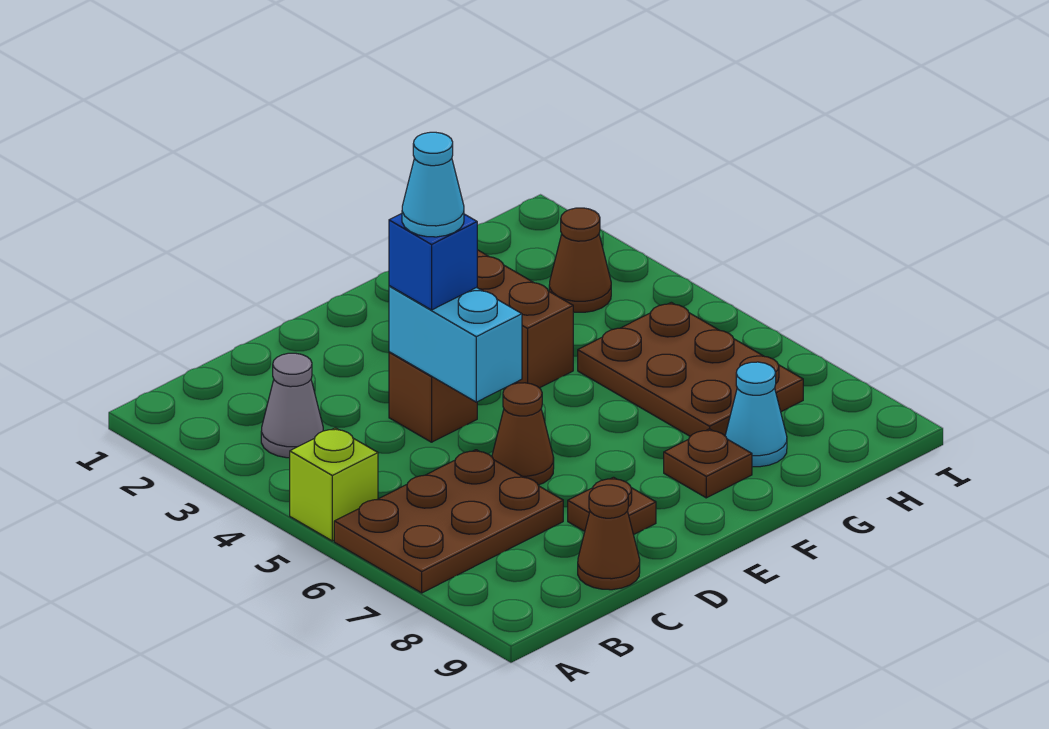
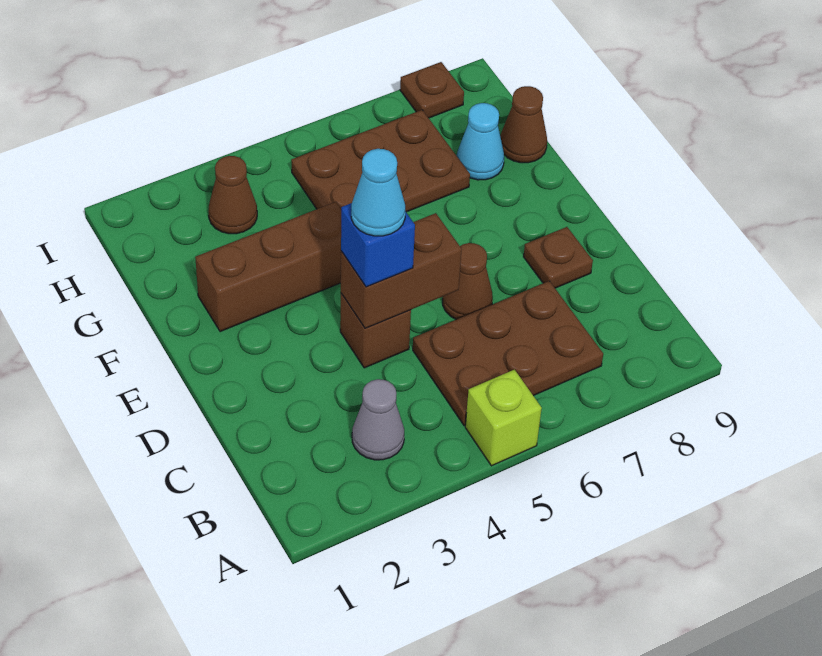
brown 2x3 plate [334,450,563,593] -> brown 2x3 plate turned to [413,281,603,426]
brown 1x1 cone [578,485,640,590] -> brown 1x1 cone moved to [500,86,547,163]
cyan 1x2 brick [389,286,522,402] -> brown 1x2 brick [341,213,462,328]
brown 1x1 plate [664,429,752,498] -> brown 1x1 plate moved to [400,62,464,118]

